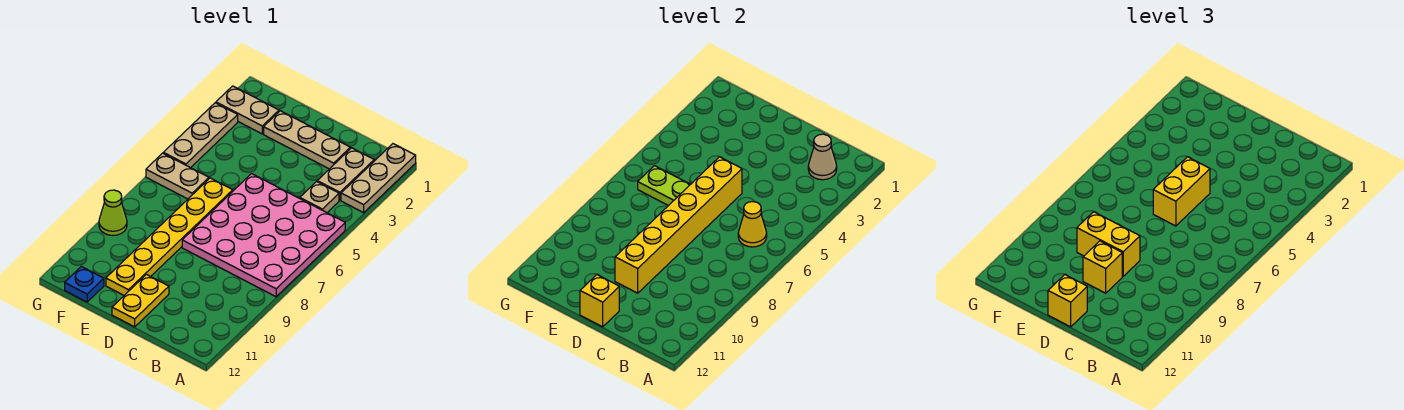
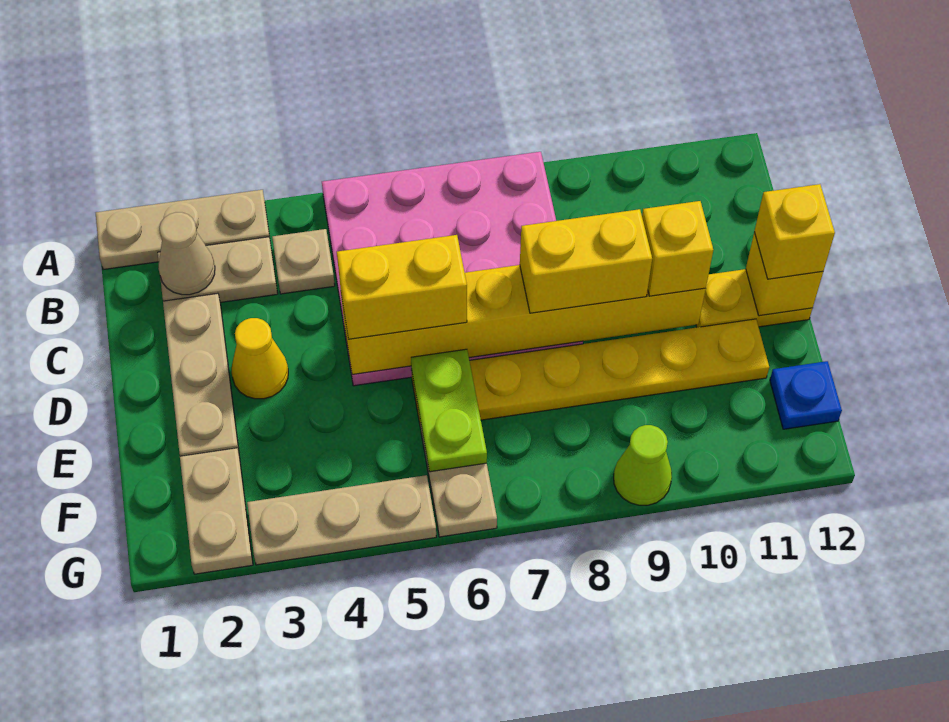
yellow 1x1 cone [738,202,767,247] -> yellow 1x1 cone moved to [232,318,288,399]
yellow 1x2 brick [1077,212,1140,276] -> yellow 1x2 brick turned to [520,209,652,313]

